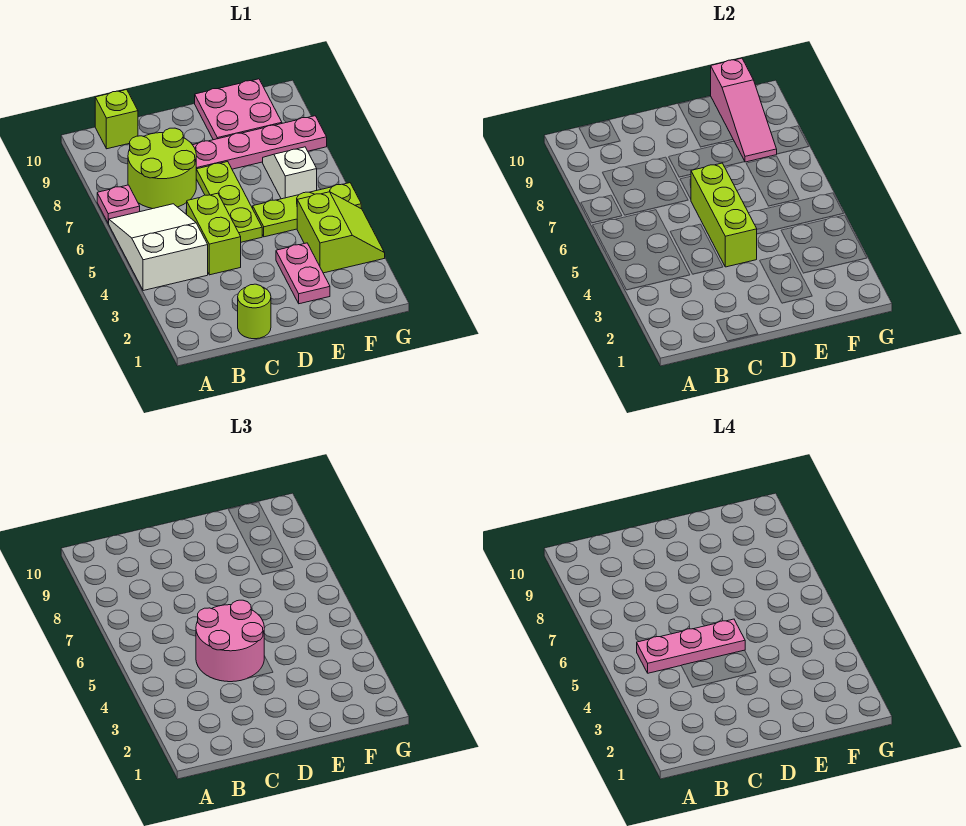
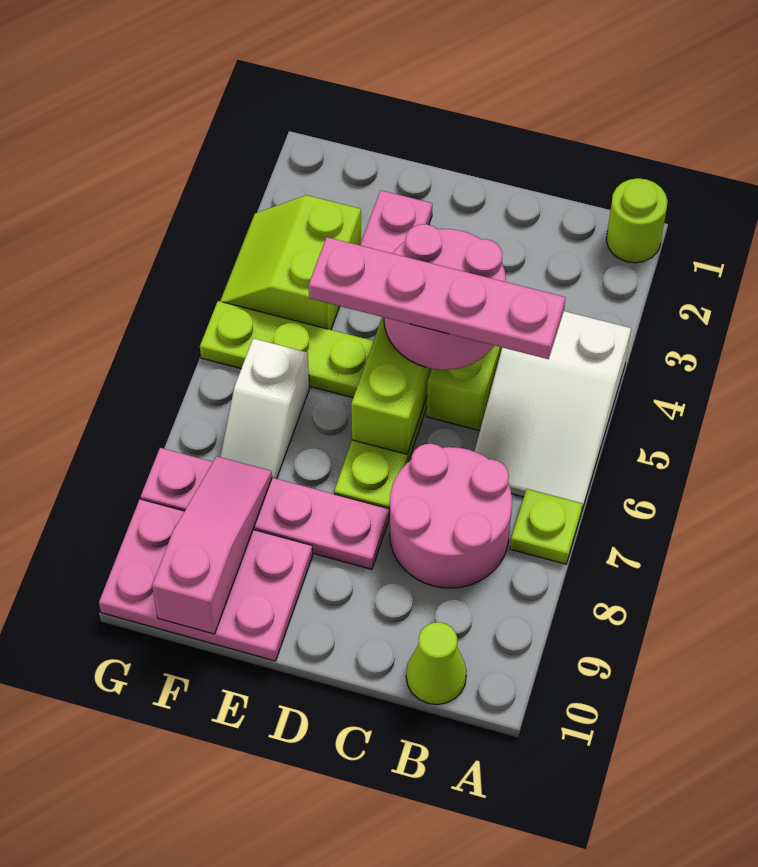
pink 1x1 plate [97,185,140,223] -> lime 1x1 plate [510,489,583,564]
pink 1x3 plate [637,619,745,673] -> pink 1x4 plate [308,237,566,359]
lime 2x2 round brick [128,128,196,209] -> pink 2x2 round brick [390,444,512,588]
lime 1x1 brick [95,90,138,149] -> lime 1x1 cone [406,622,467,705]
lime 1x1 round brick [238,284,271,339] -> lime 1x1 round brick moved to [606,178,667,263]
pink 2x2 plate [195,79,282,140] -> pink 2x3 plate [99,499,313,661]

